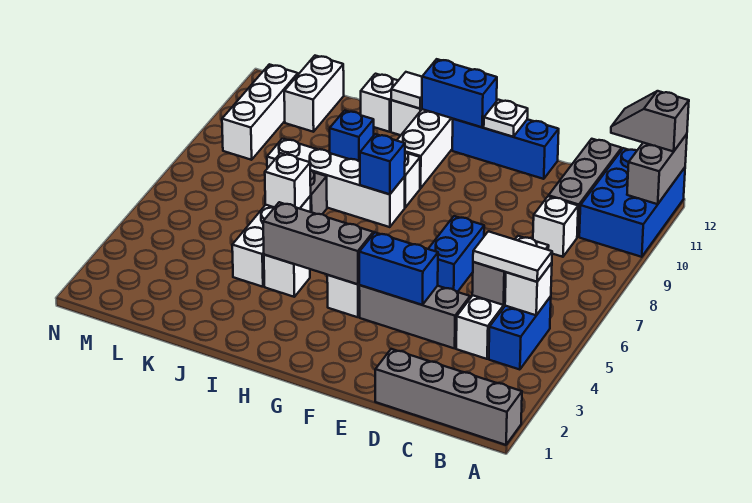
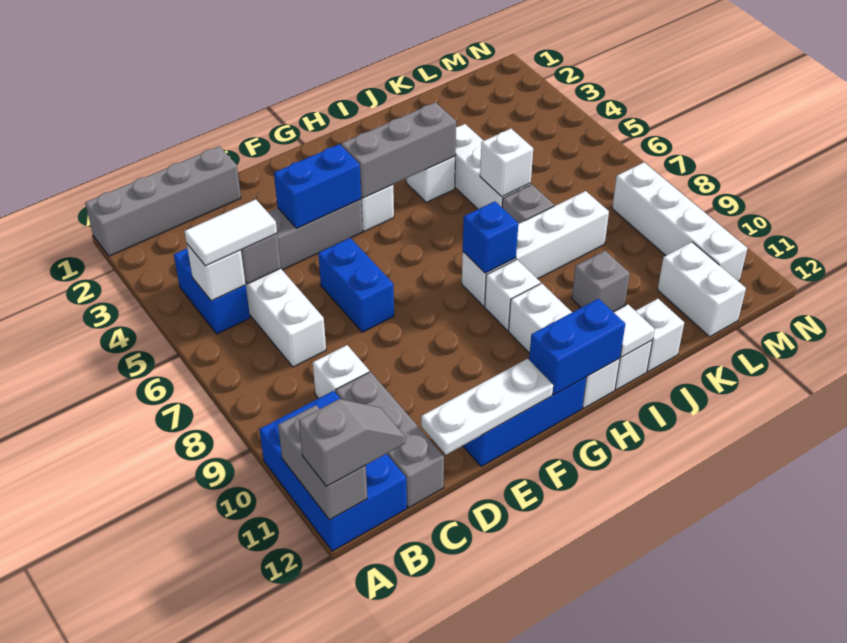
white 1x1 plate [484,100,528,137] -> white 1x3 plate [421,359,553,455]
blue 1x1 brick [330,110,374,162] -> grey 1x1 brick [572,251,630,312]
white 1x3 brick [222,64,298,160] -> white 1x4 brick [612,162,747,281]

